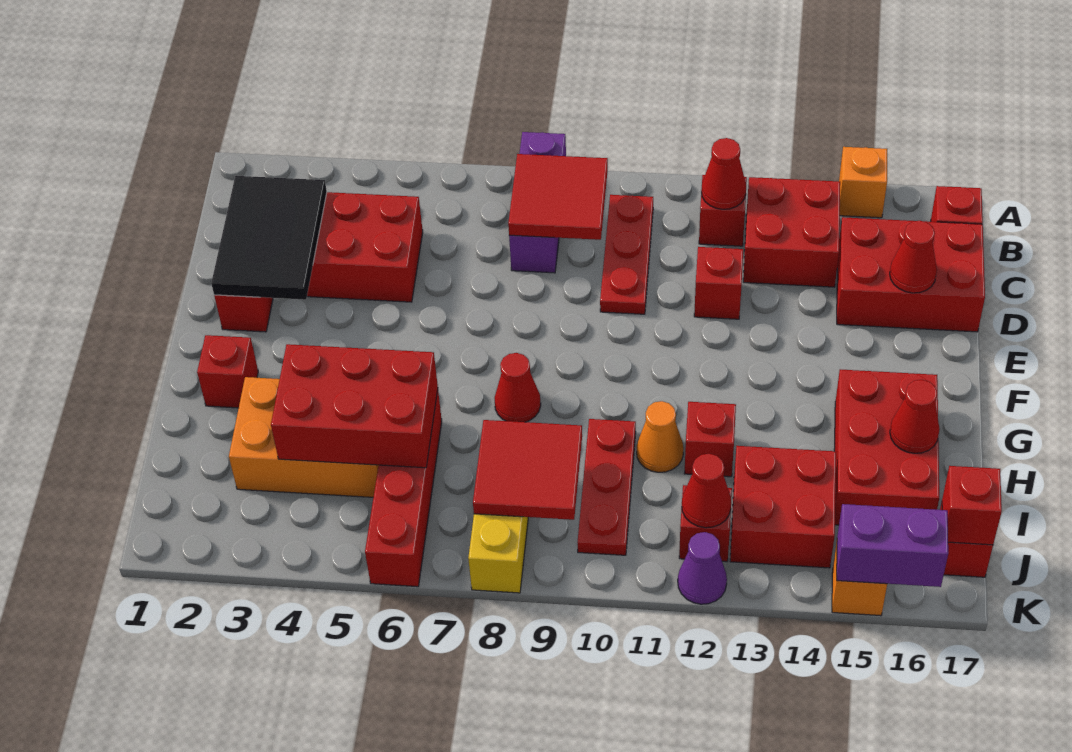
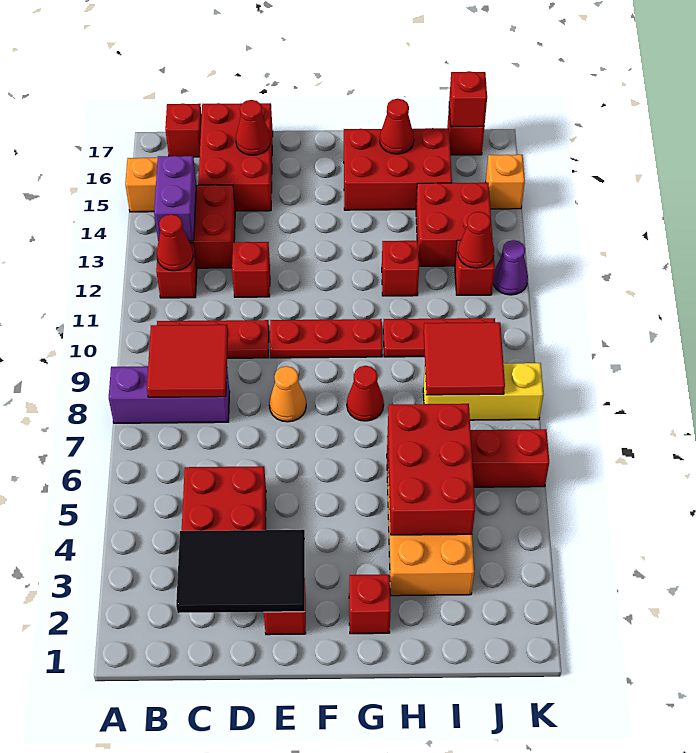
none -> red 1x3 plate [270,319,383,358]
orange 1x1 cone [637,401,683,472] -> orange 1x1 cone moved to [269,366,306,422]
purple 1x2 brick [837,504,948,587] -> purple 1x2 brick moved to [154,156,196,241]

